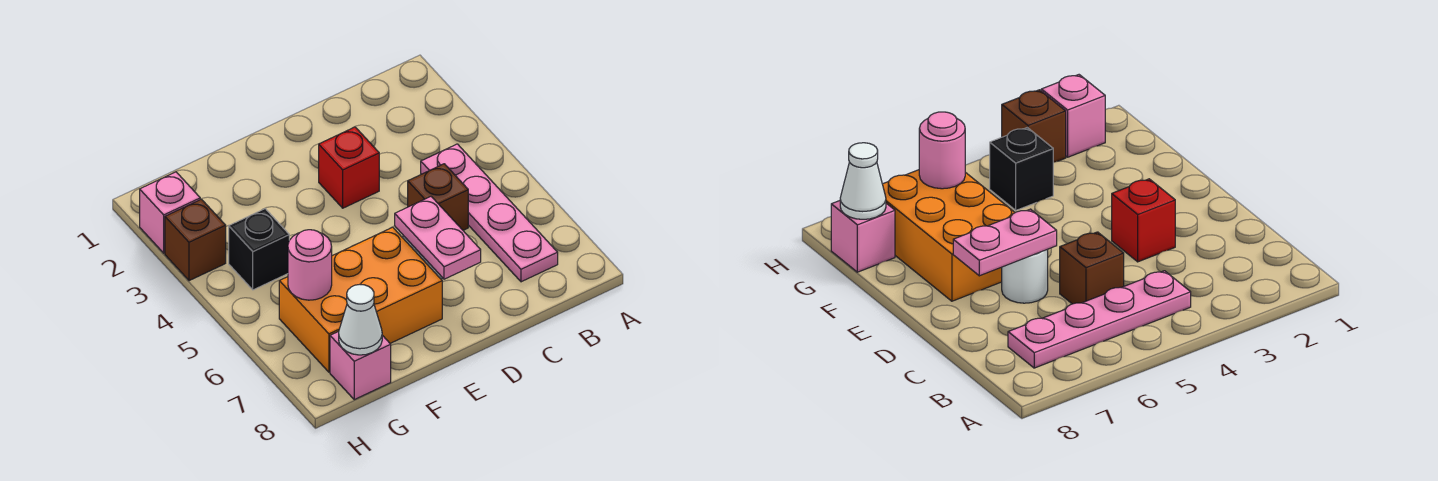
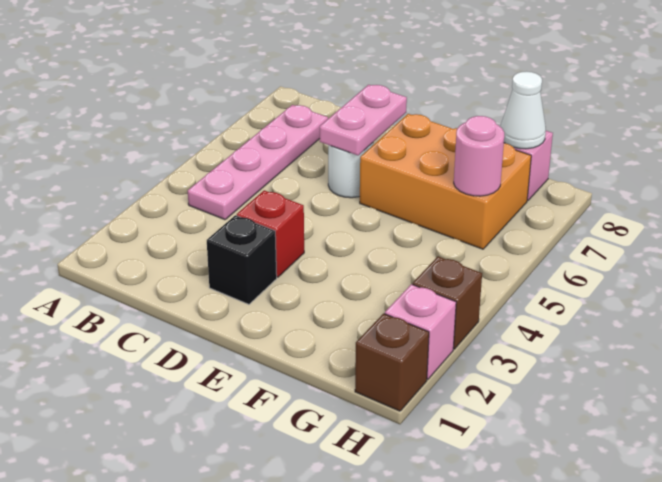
brown 1x1 brick [408,164,468,230] -> brown 1x1 brick moved to [355,314,429,411]
black 1x1 brick [229,209,289,290] -> black 1x1 brick moved to [207,215,277,304]

